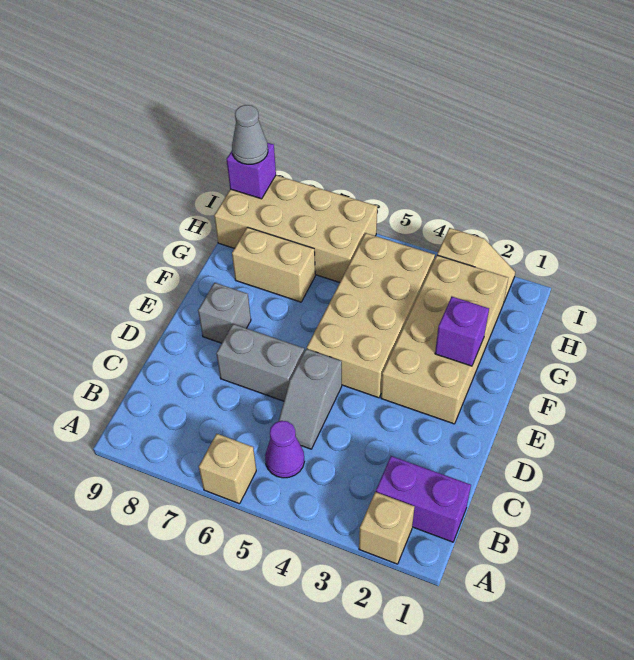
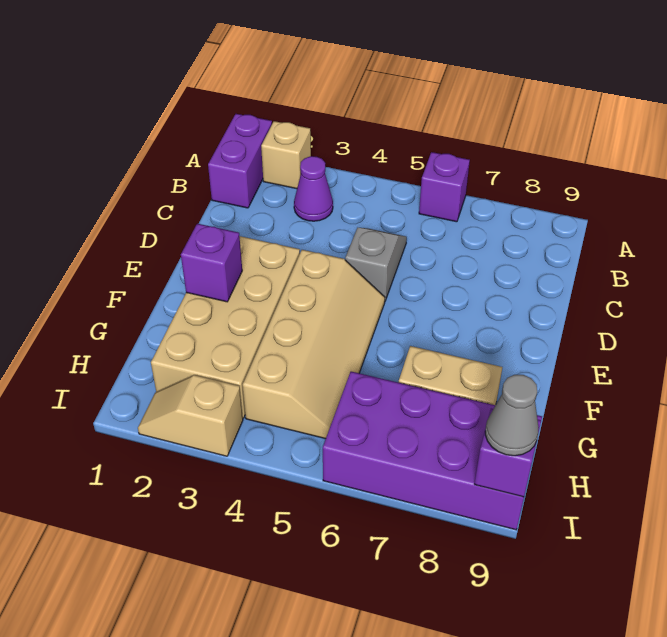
tan 1x1 brick [199,434,256,504] -> purple 1x1 brick [419,152,470,222]
purple 1x2 brick [376,456,471,542] -> purple 1x2 brick turned to [208,114,272,208]
purple 1x1 cone [265,421,304,478] -> purple 1x1 cone moved to [294,156,333,221]
grey 1x2 brick [216,324,304,401] -> none
tan 2x4 brick [307,233,435,398] -> tan 2x4 slope [243,250,385,439]
grey 1x1 brick [198,283,251,343] -> none
tan 2x4 brick [214,175,377,282] -> purple 2x4 brick [323,372,542,530]

